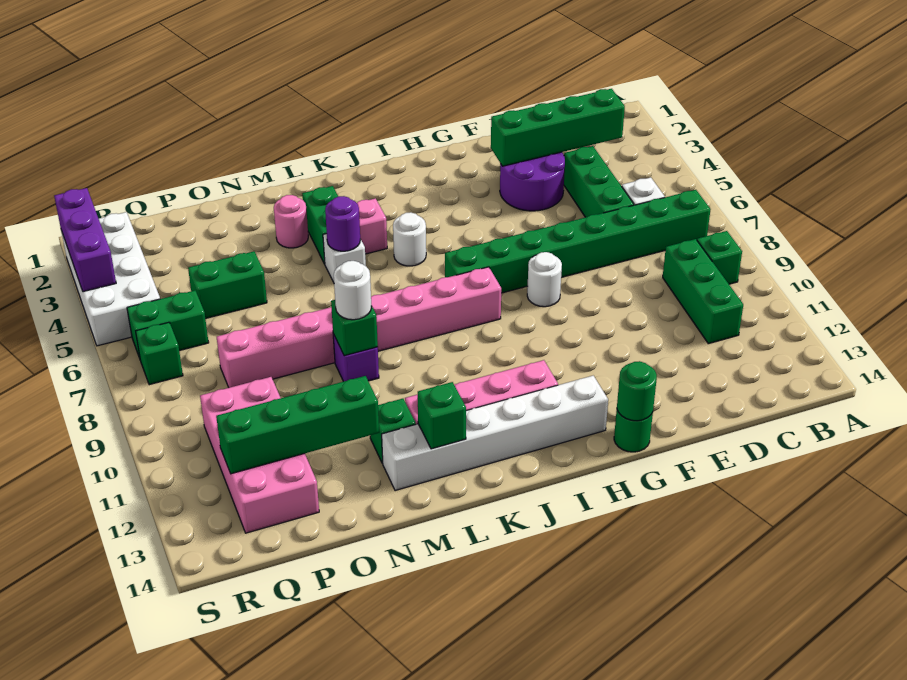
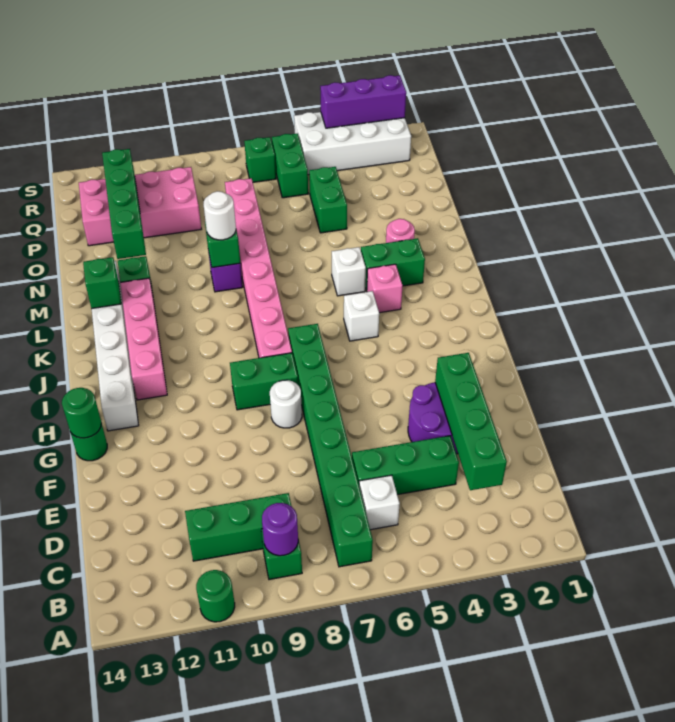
none -> green 1x1 round brick [196,570,235,622]
none -> green 1x2 brick [230,353,298,410]
white 1x1 round brick [393,212,426,266] -> white 1x1 brick [344,291,379,341]
purple 1x1 round brick [325,196,360,251] -> purple 1x1 round brick moved to [262,503,298,556]

